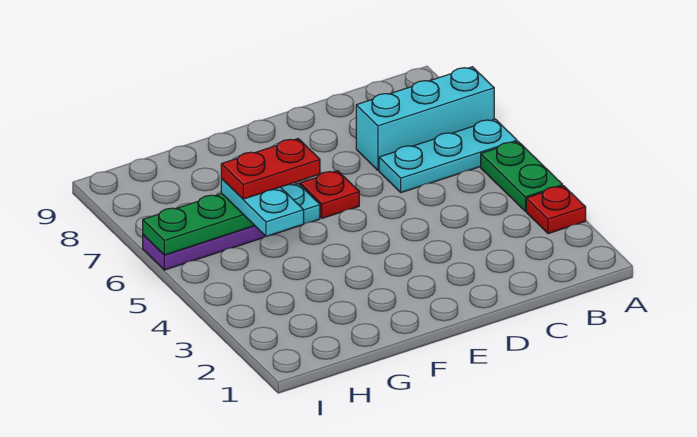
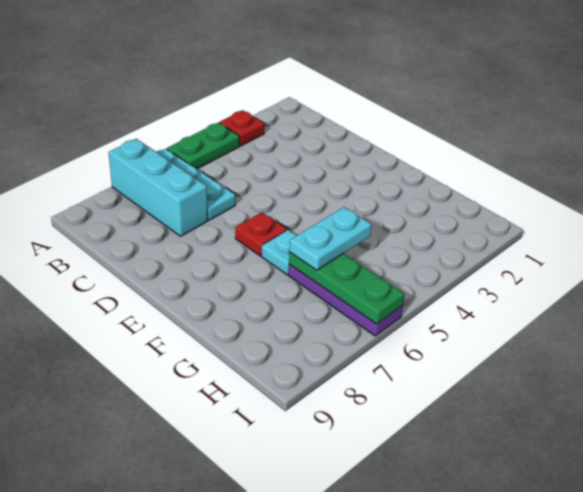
red 1x2 plate [221,139,320,199] -> none

